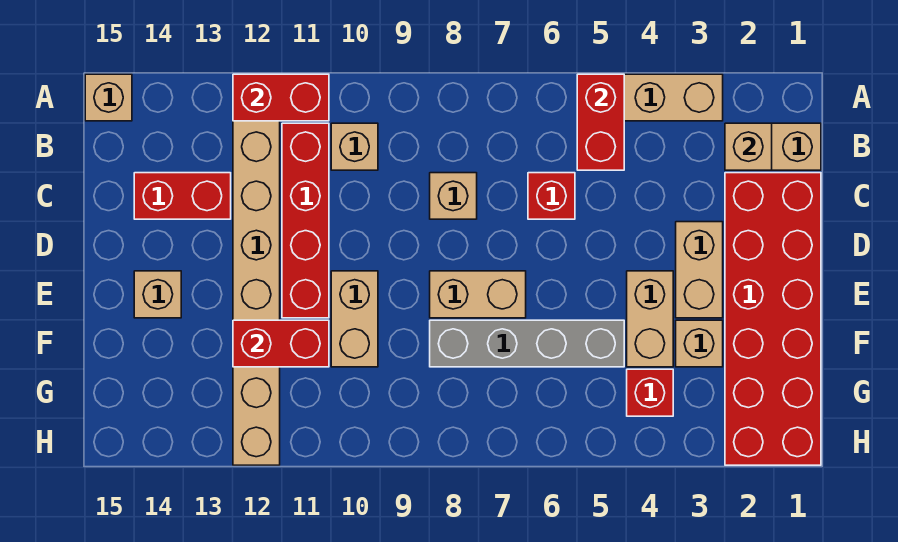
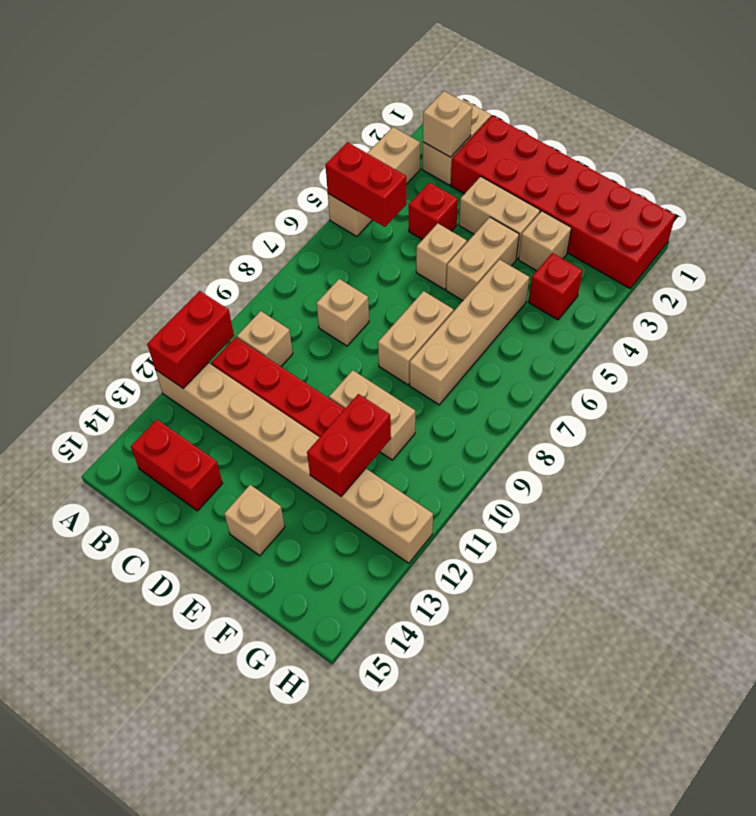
tan 1x1 brick [85,74,132,121] -> tan 1x1 brick moved to [416,223,467,289]
red 1x1 brick [528,173,575,219] -> red 1x1 brick moved to [409,182,458,240]
red 1x2 brick [134,173,231,219] -> red 1x2 brick turned to [131,419,223,511]
tan 1x2 brick [627,271,673,367] -> tan 1x2 brick turned to [446,217,519,301]
grey 1x4 brick [430,320,624,367] -> tan 1x4 brick [410,259,529,405]

